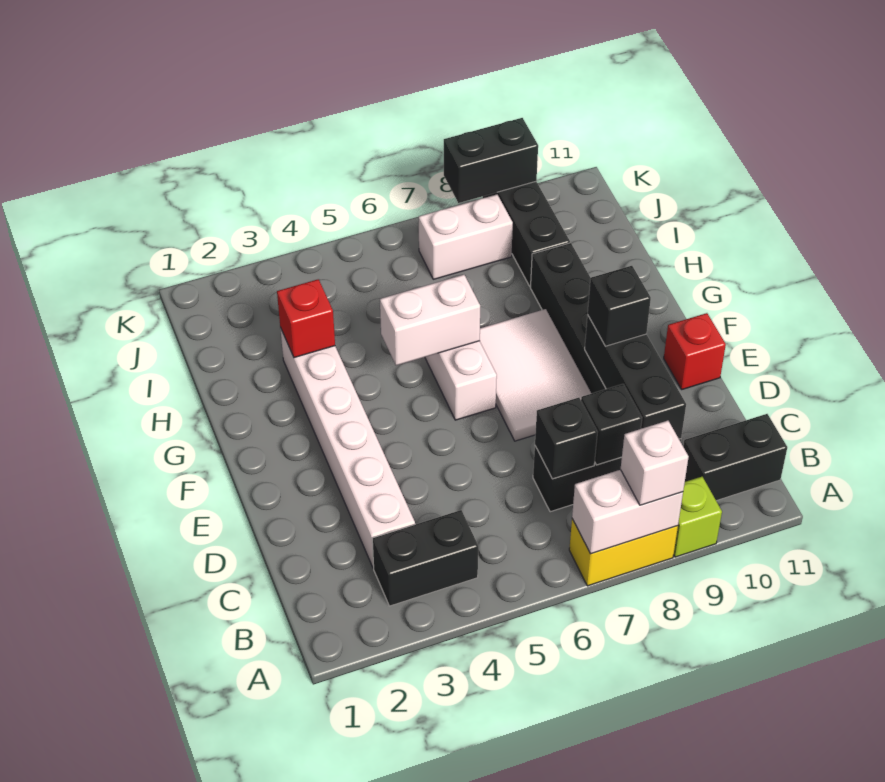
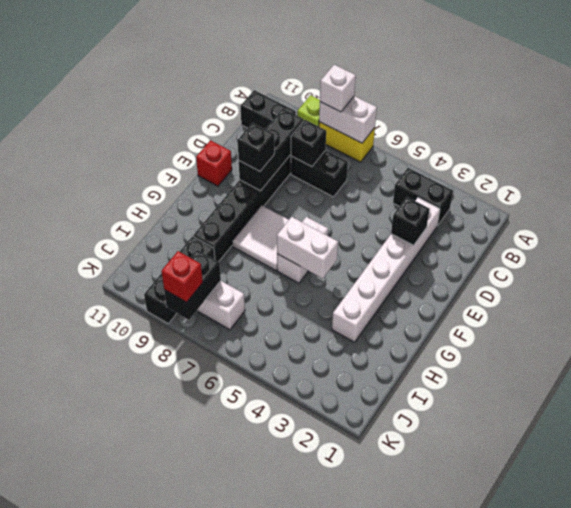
black 1x1 brick [535,398,597,479] -> black 1x1 brick moved to [391,197,430,245]
white 2x3 tile [480,309,591,441] -> white 2x2 tile [232,205,288,270]
red 1x1 brick [277,279,335,358] -> red 1x1 brick moved to [161,251,203,302]
black 1x2 brick [444,118,538,203] -> black 1x2 brick turned to [164,250,221,320]

